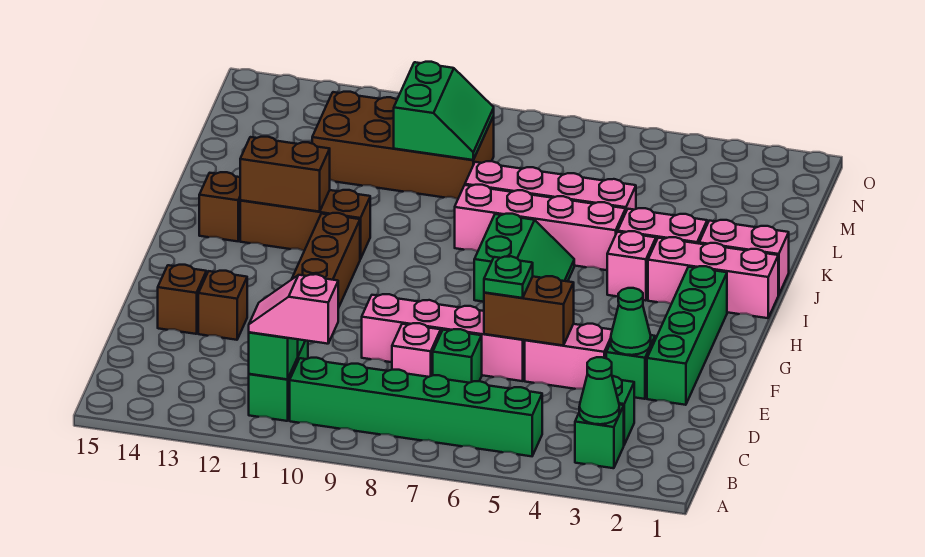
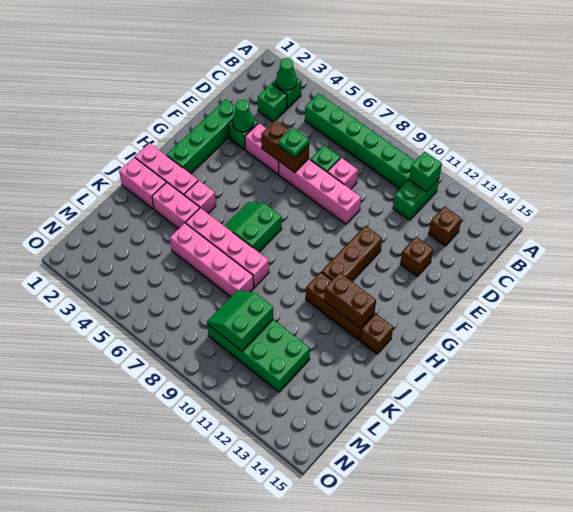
pink 1x2 slope [249,274,338,344] -> none
brown 1x1 brick [158,265,206,334] -> brown 1x1 brick moved to [429,206,462,246]
brown 2x4 brick [312,92,494,199] -> green 2x4 brick [207,320,310,392]

